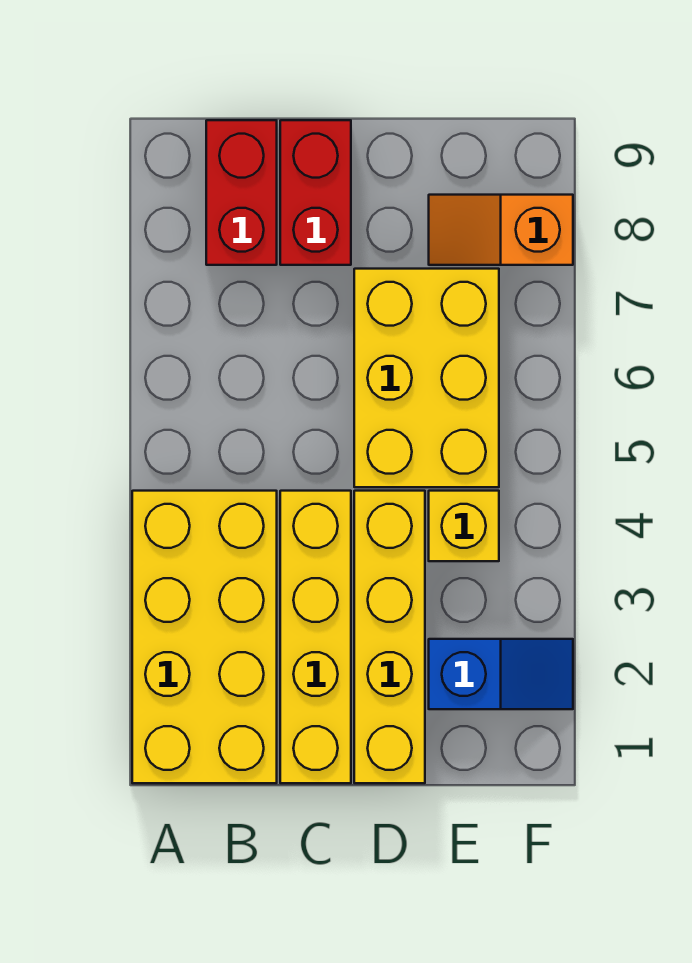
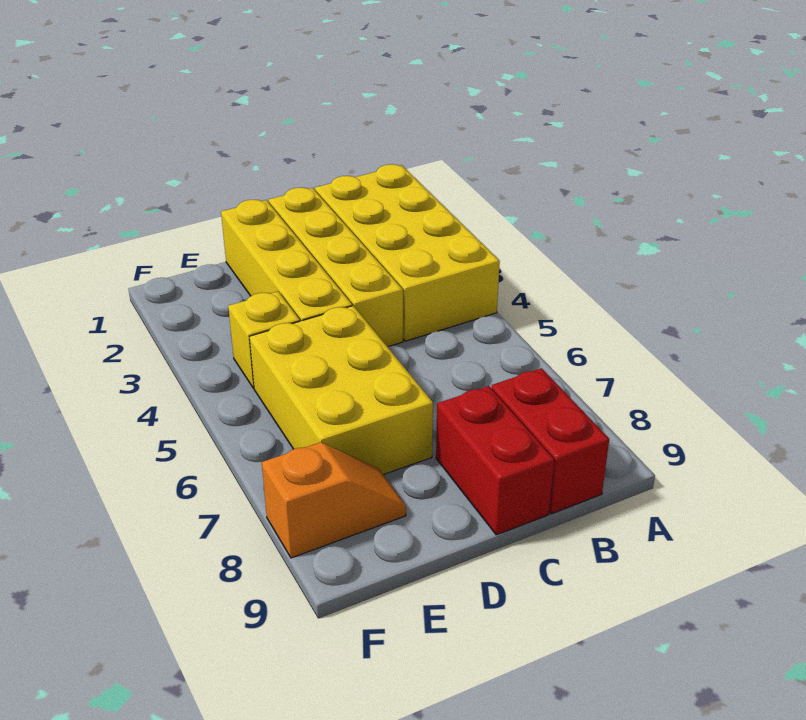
blue 1x2 slope [429,639,573,709] -> none

